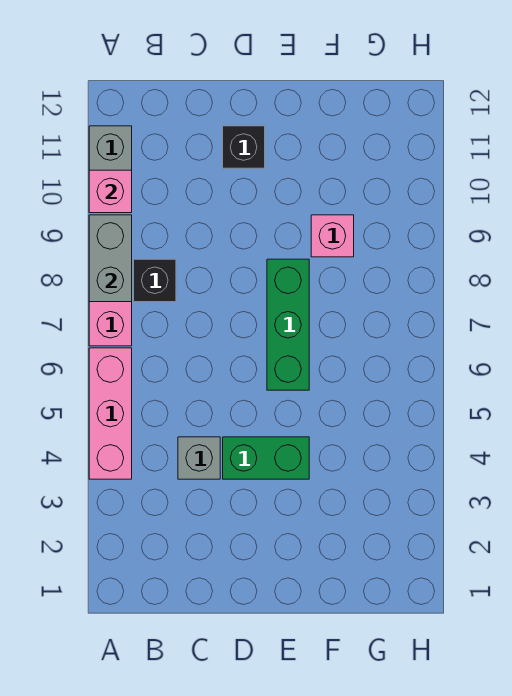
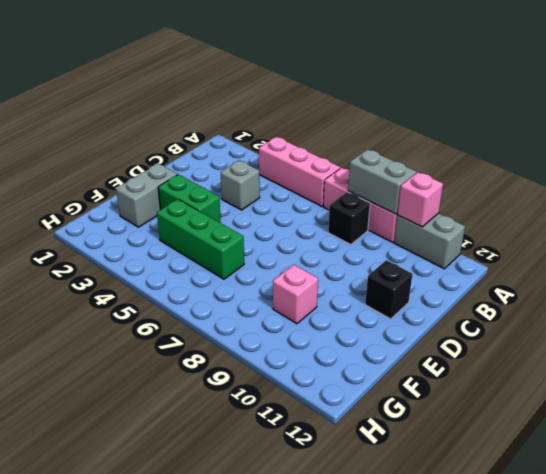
green 1x2 brick [223,437,309,479] -> green 1x2 brick turned to [158,174,221,223]
none -> grey 1x2 brick [116,164,178,227]
green 1x3 brick [267,259,309,390] -> green 1x3 brick moved to [157,199,244,279]

